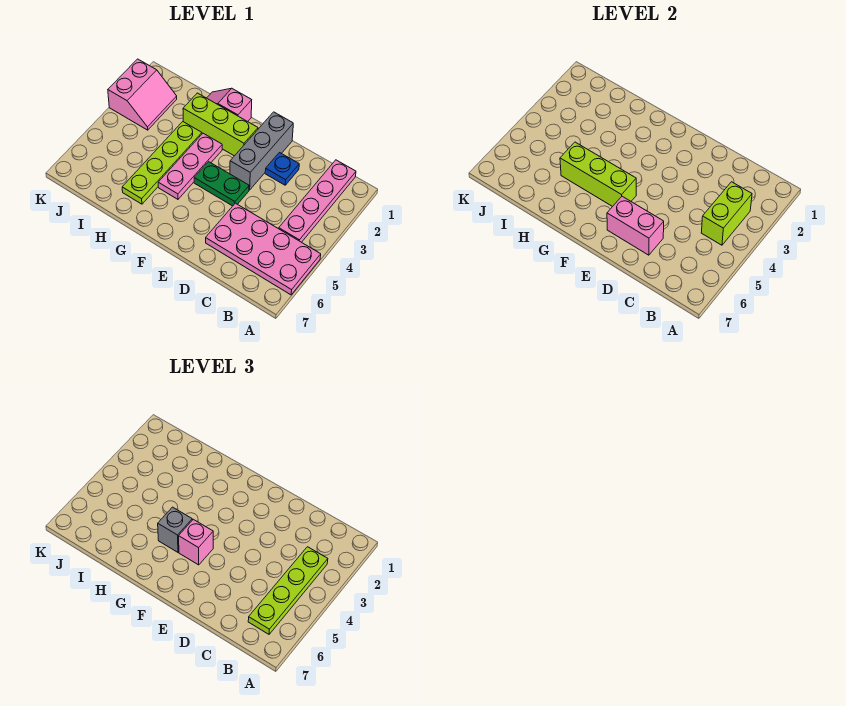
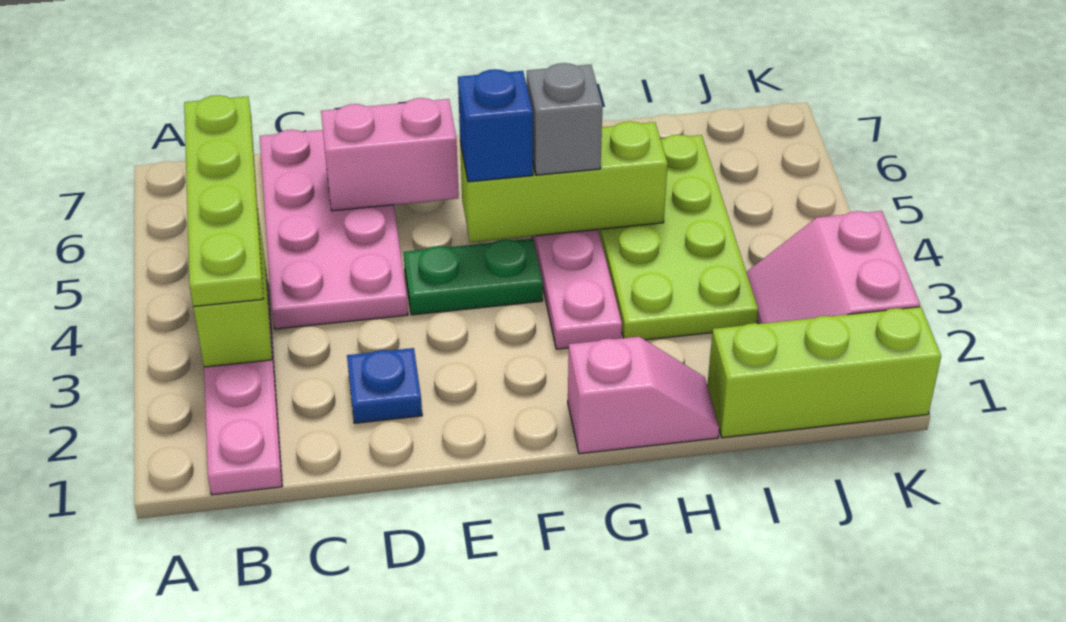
pink 2x4 plate [206,203,321,295] -> pink 2x4 plate turned to [260,130,408,329]
grey 1x3 brick [230,112,293,190] -> none
lime 1x3 brick [183,93,258,156] -> lime 1x3 brick moved to [707,307,941,438]
pink 1x1 brick [179,519,213,565] -> blue 1x1 brick [458,69,533,182]
lime 1x4 plate [122,122,202,204] -> lime 2x4 plate [598,135,758,340]

